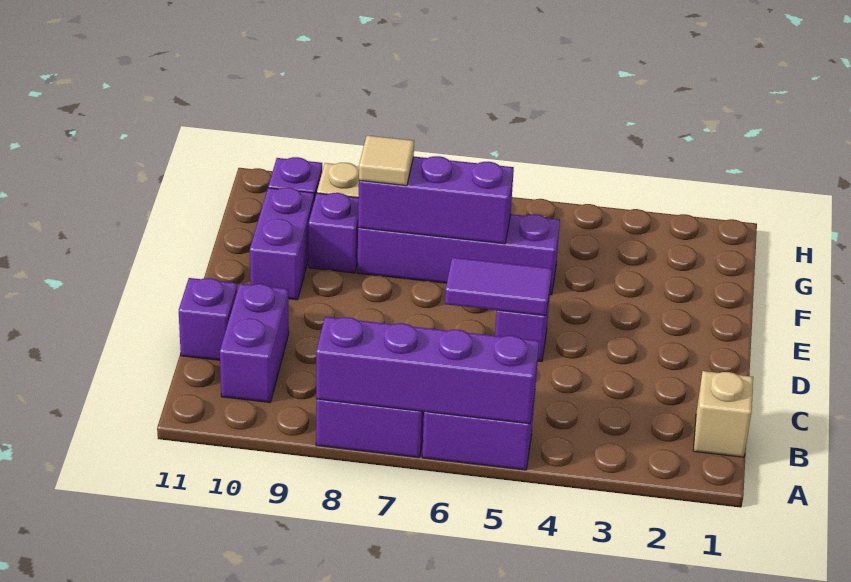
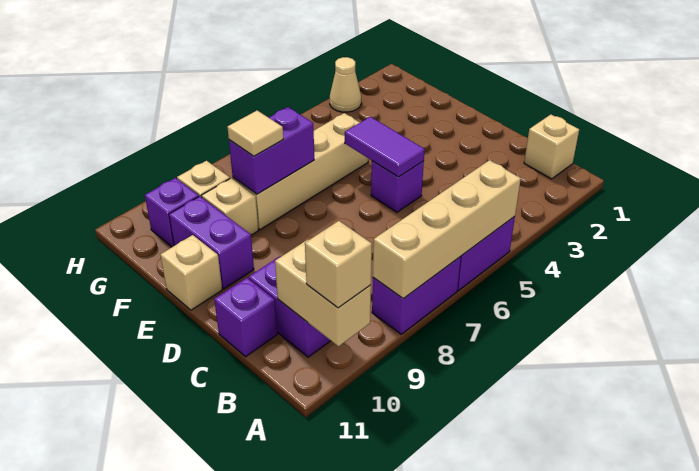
purple 1x4 brick [316,317,539,424] -> tan 1x4 brick [373,160,521,299]
none -> tan 1x2 brick [275,240,371,346]
none -> tan 1x1 brick [305,221,372,308]
purple 1x2 tile [445,257,552,316] -> purple 1x2 tile turned to [345,117,425,177]
none -> tan 1x1 brick [160,235,222,310]
purple 1x4 brick [357,214,560,295] -> tan 1x4 brick [233,113,368,230]
purple 1x3 brick [358,156,514,244] -> purple 1x2 brick [229,107,314,194]
purple 1x1 brick [309,193,359,273] -> tan 1x1 brick [202,178,258,235]
none -> tan 1x1 cone [330,57,361,112]

